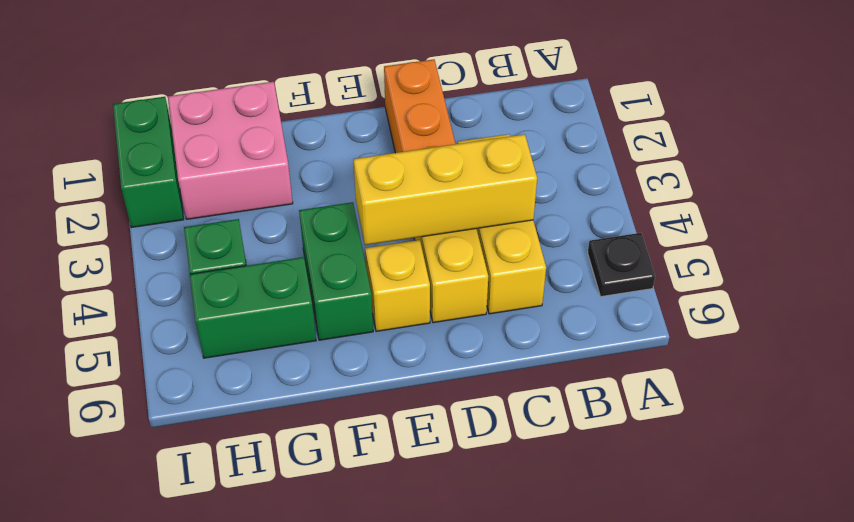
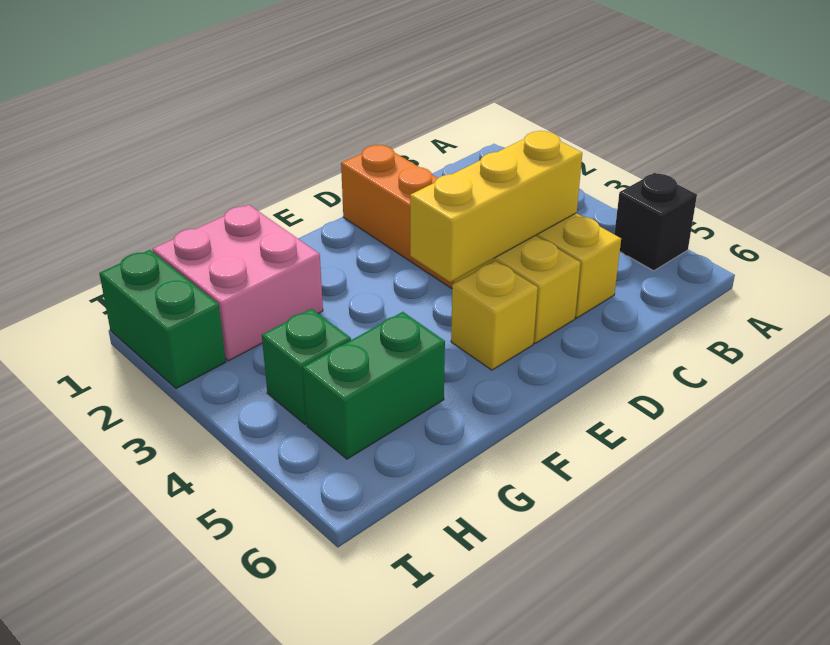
black 1x1 plate [588,233,655,297] -> black 1x1 brick [614,173,697,271]
green 1x2 brick [299,202,373,340] -> none

